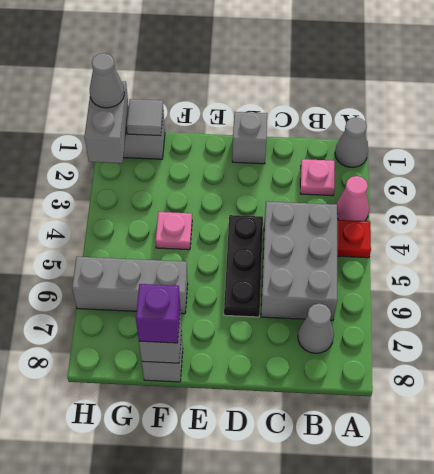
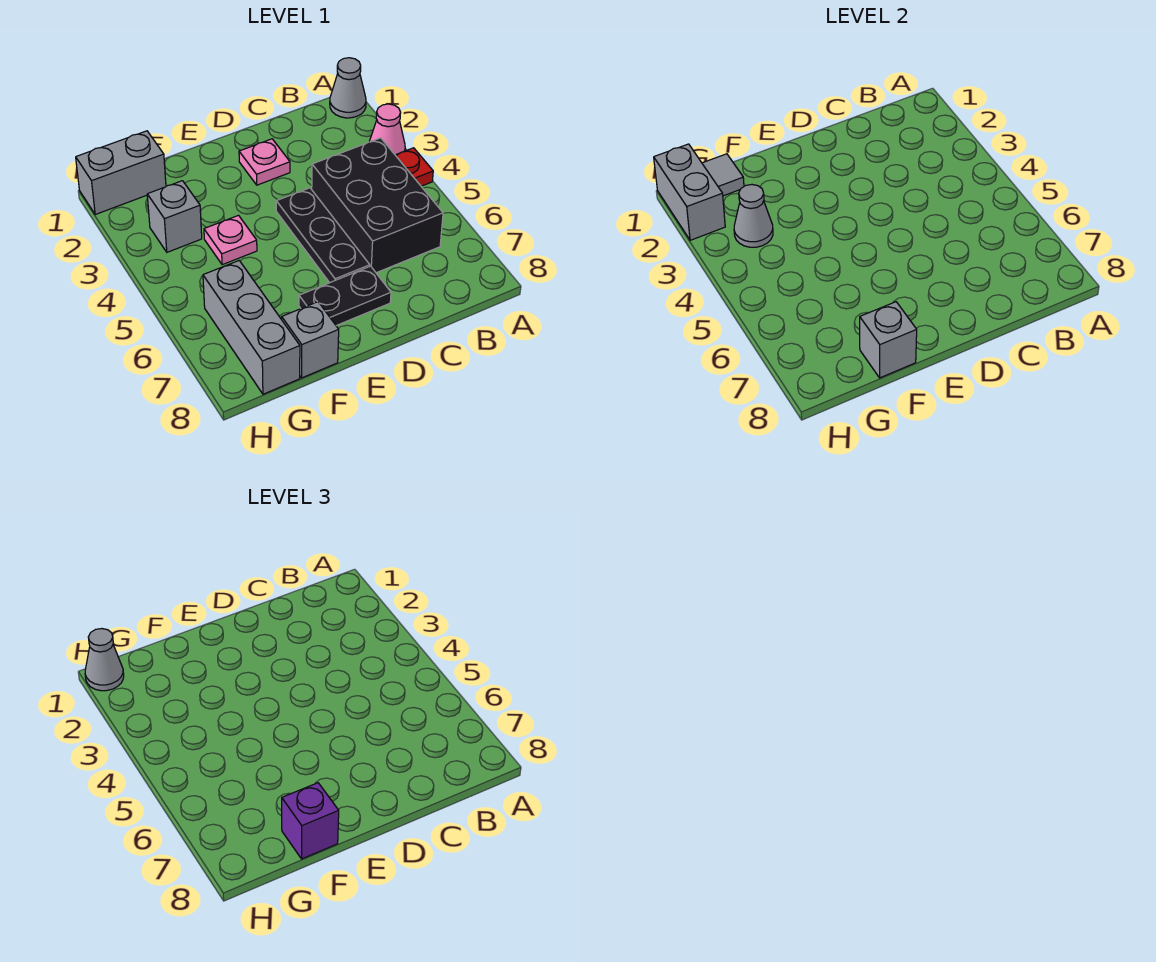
pink 1x1 plate [300,159,335,196] -> pink 1x1 plate moved to [239,139,290,185]
grey 2x3 brick [261,201,337,320] -> black 2x3 brick [312,138,443,273]
grey 1x1 cone [298,304,334,353] -> grey 1x1 cone moved to [734,185,773,247]
grey 1x1 brick [232,112,267,164] -> grey 1x1 brick moved to [147,181,202,252]
none -> black 1x2 plate [299,266,391,326]
grey 1x3 brick [72,257,188,314] -> grey 1x3 brick turned to [203,261,300,394]

